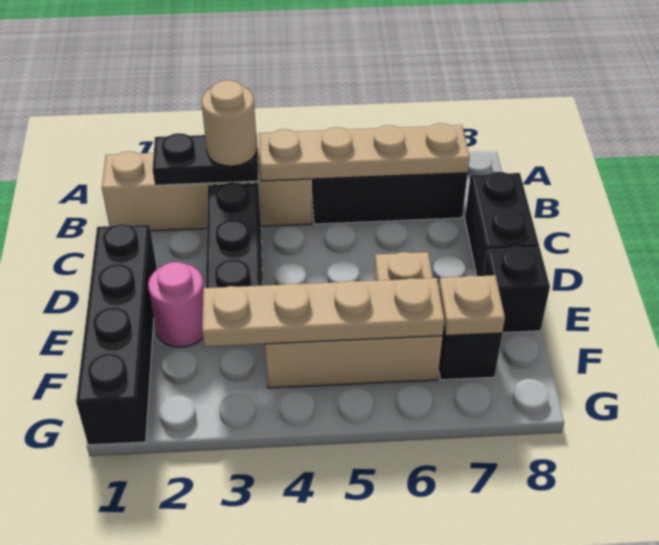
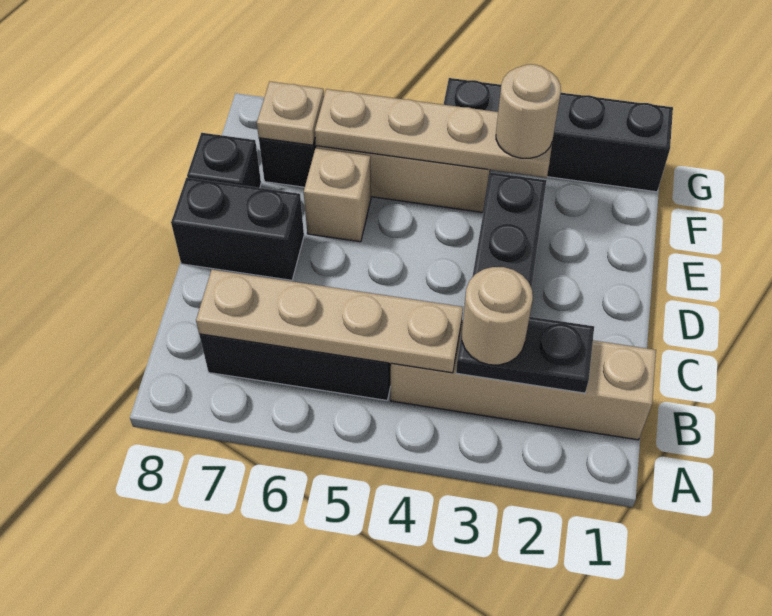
black 1x2 brick [465,172,539,276] -> black 1x2 brick turned to [171,178,304,280]
black 1x4 brick [76,224,157,445] -> black 1x4 brick turned to [443,78,673,192]
pink 1x1 round brick [148,262,204,347] -> none
none -> tan 1x1 round brick [496,64,561,158]

